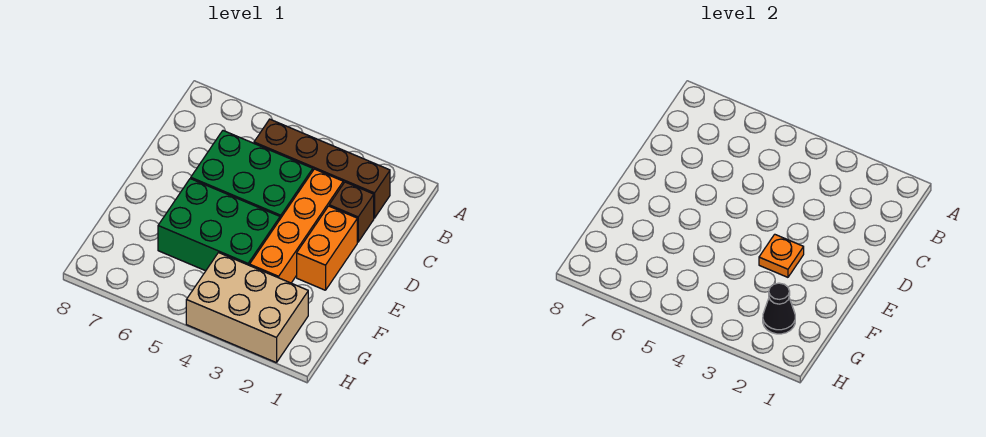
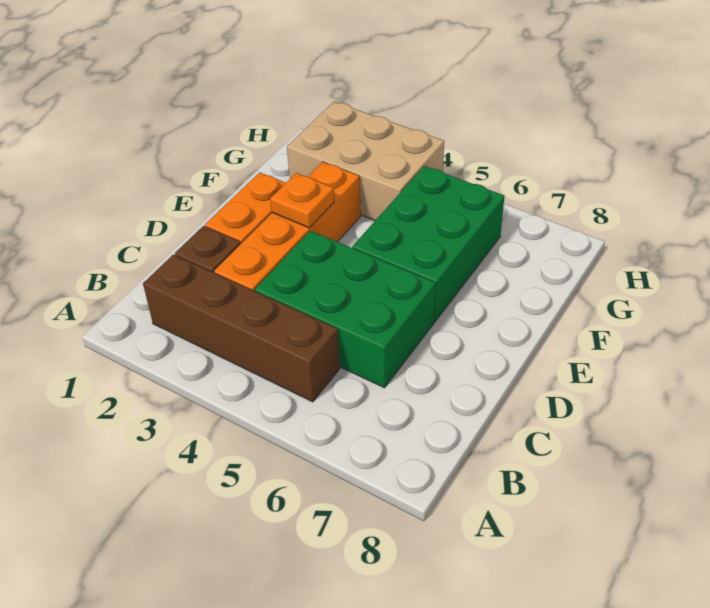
green 2x3 brick [158,179,280,271] -> green 2x3 brick turned to [352,166,504,322]
black 1x1 cone [763,283,795,334] -> none

